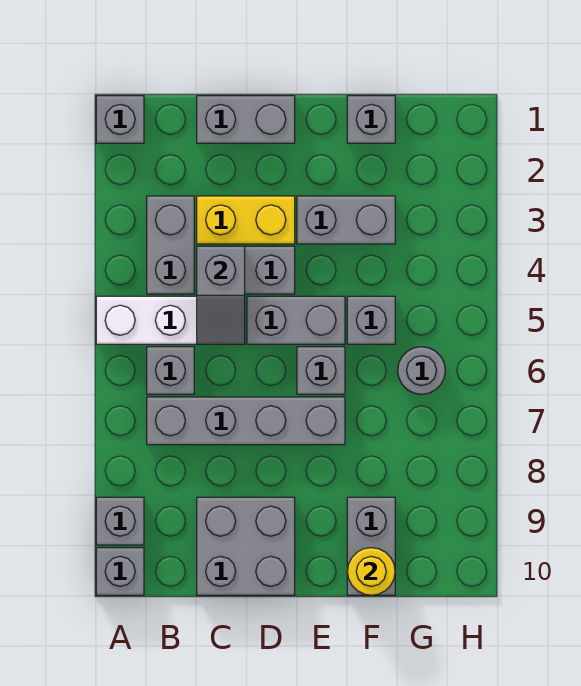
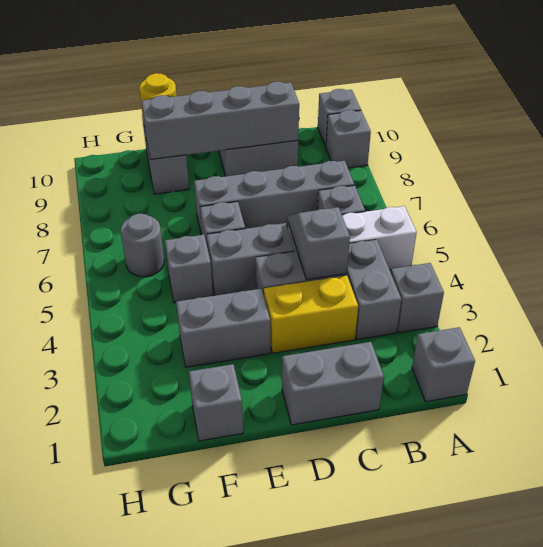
none -> grey 1x1 brick [391,263,444,333]
none -> grey 1x4 brick [142,82,299,160]

